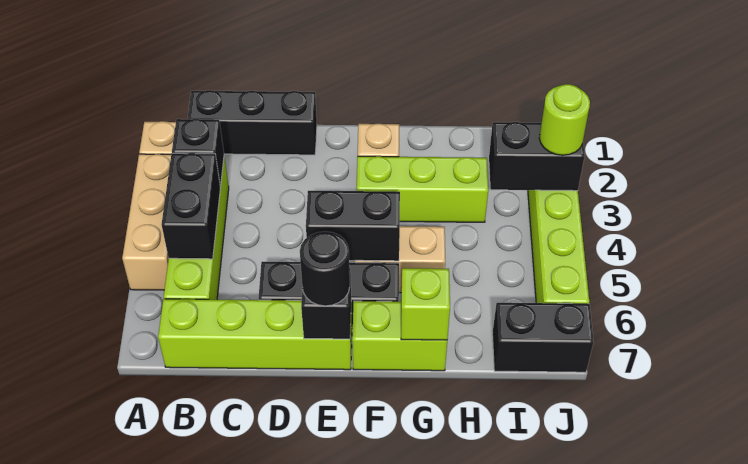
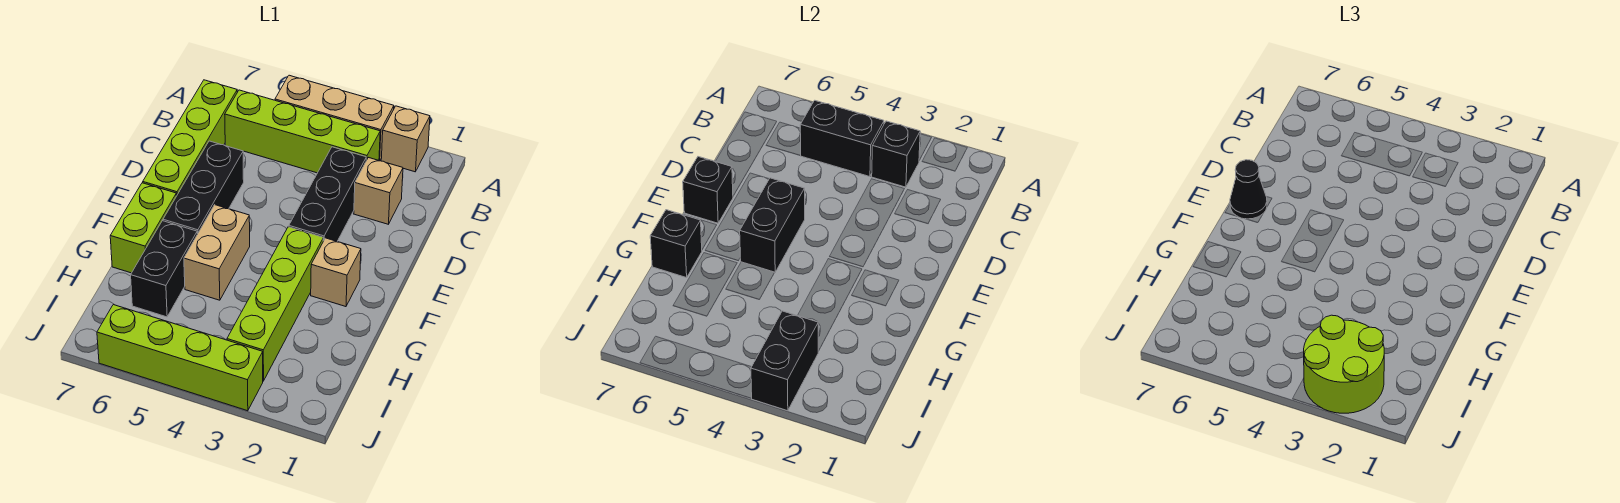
black 1x3 brick [187,90,317,155] -> black 1x3 brick moved to [289,147,366,241]
none -> tan 1x1 brick [354,157,403,224]
black 1x1 round brick [300,231,350,306] -> black 1x1 cone [1230,160,1267,219]
lime 1x3 brick [357,156,488,222] -> lime 1x4 brick [227,227,323,381]
lime 1x1 brick [401,268,450,340] -> black 1x1 brick [650,210,702,278]
black 1x2 brick [492,303,594,372] -> black 1x2 brick moved to [131,221,197,317]
lime 1x1 round brick [539,84,590,155] -> lime 2x2 round brick [1304,315,1384,413]

